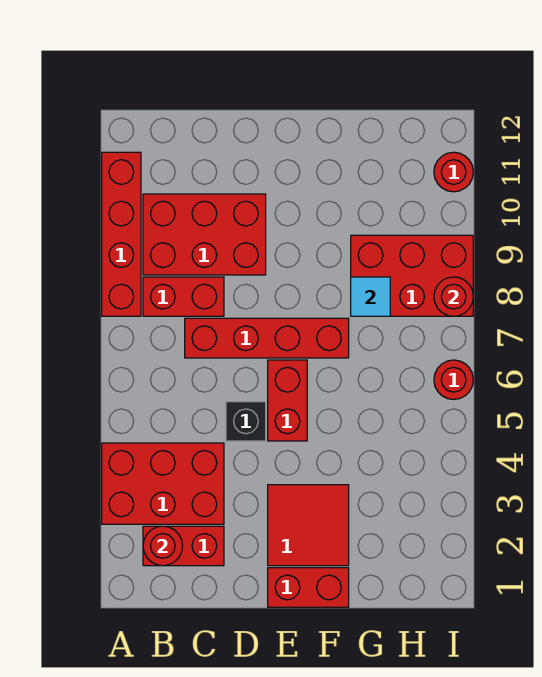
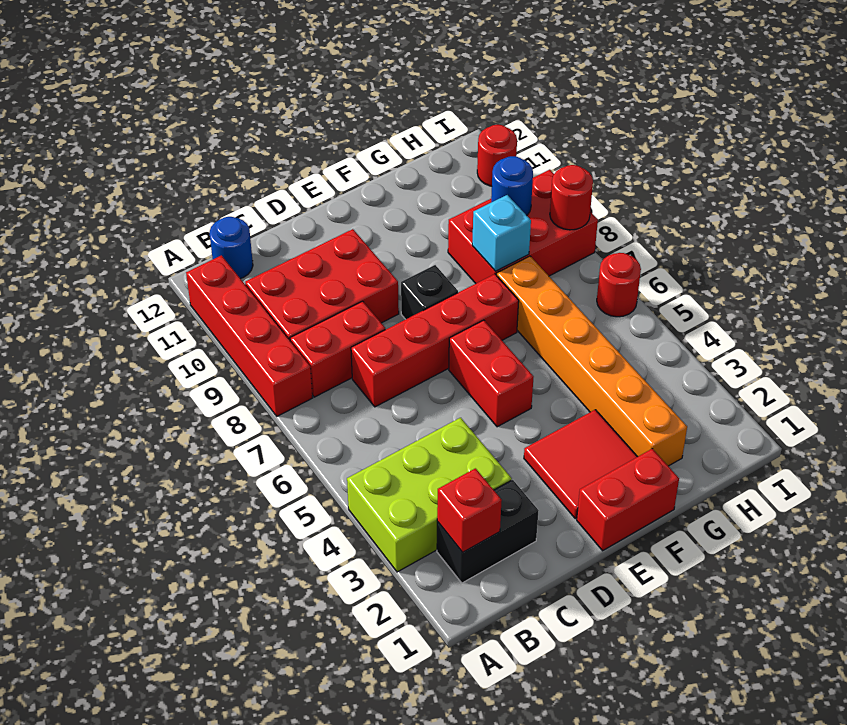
red 2x3 brick [102,443,224,524] -> lime 2x3 brick [347,418,512,572]
red 1x2 brick [143,526,224,566] -> black 1x2 brick [437,480,539,583]
red 1x1 round brick [143,526,183,566] -> red 1x1 brick [437,468,502,552]
none -> blue 1x1 round brick [210,217,253,279]
black 1x1 brick [226,402,266,441] -> black 1x1 brick moved to [401,265,458,319]
none -> orange 1x6 brick [497,256,687,466]
cyan 1x1 tile [351,277,390,316] -> cyan 1x1 brick [472,195,531,271]
none -> blue 1x1 round brick [491,156,533,215]

